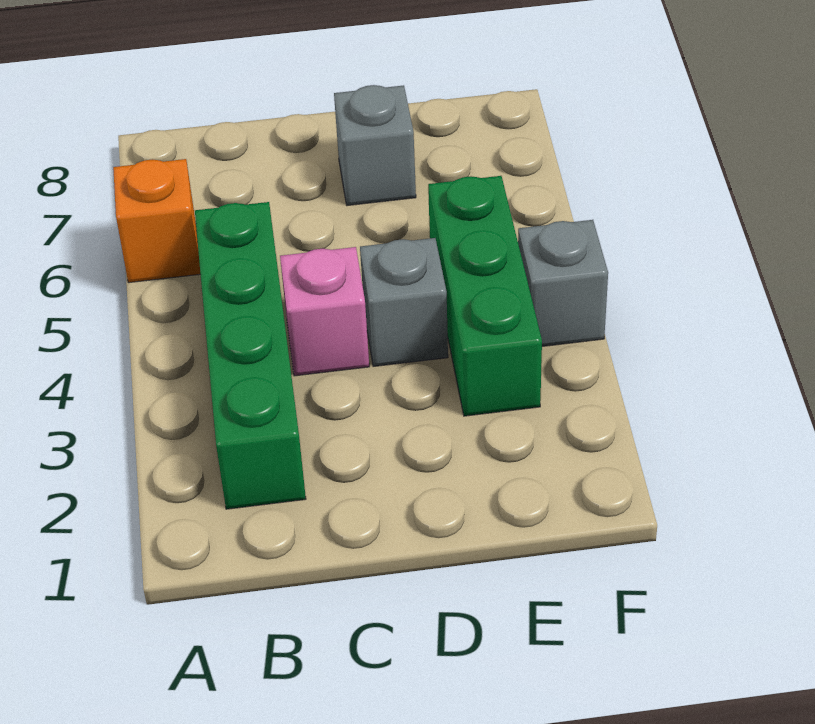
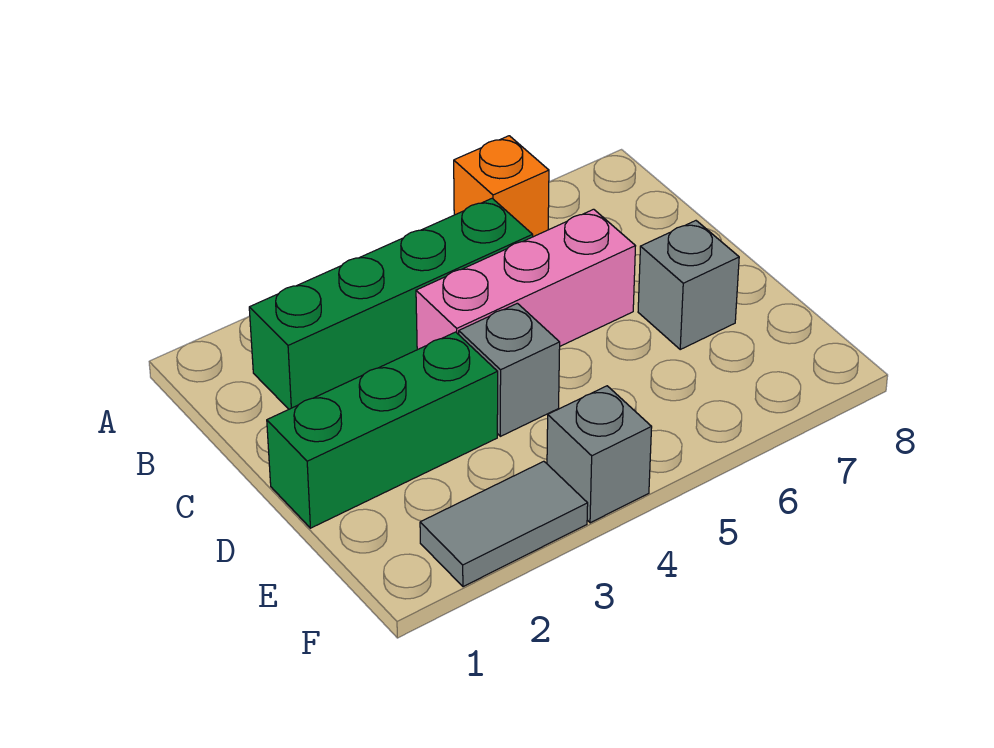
pink 1x1 brick [280,247,369,376] -> pink 1x3 brick [416,209,635,350]
green 1x3 brick [428,176,542,416] -> green 1x3 brick moved to [267,332,498,528]
none -> grey 1x2 tile [420,461,588,587]

